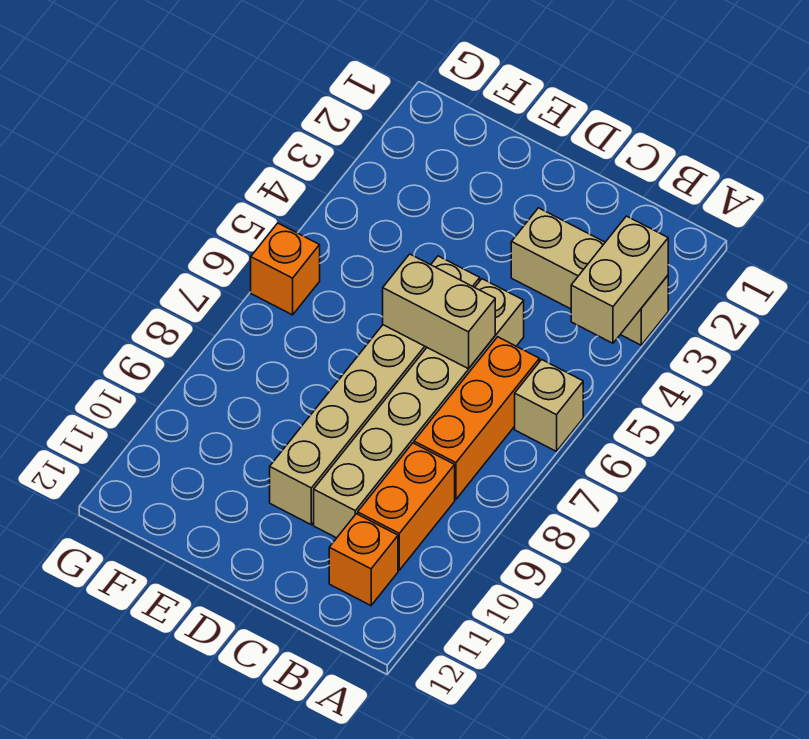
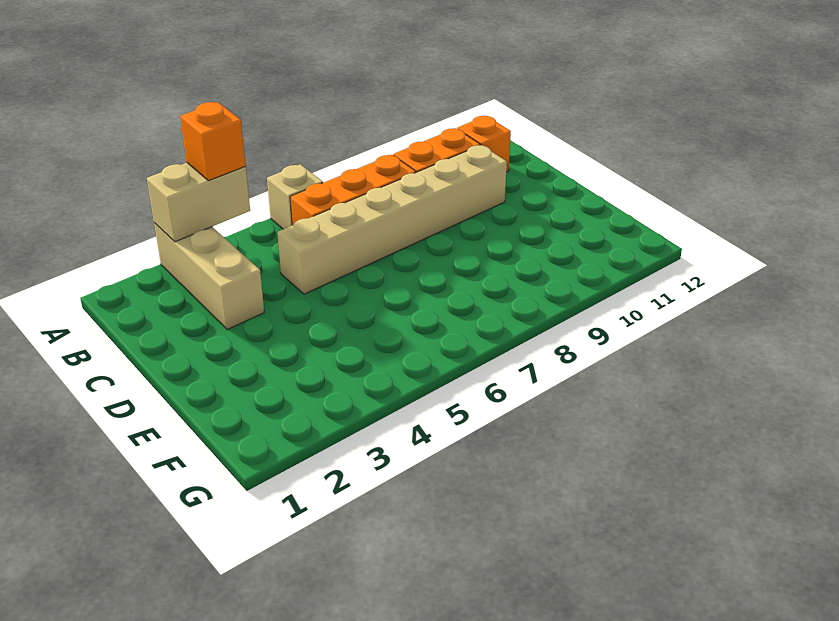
tan 1x2 brick [383,254,495,369] -> none
tan 1x6 brick [270,256,480,525] -> none
orange 1x1 brick [251,223,320,315] -> orange 1x1 brick moved to [180,102,246,181]

